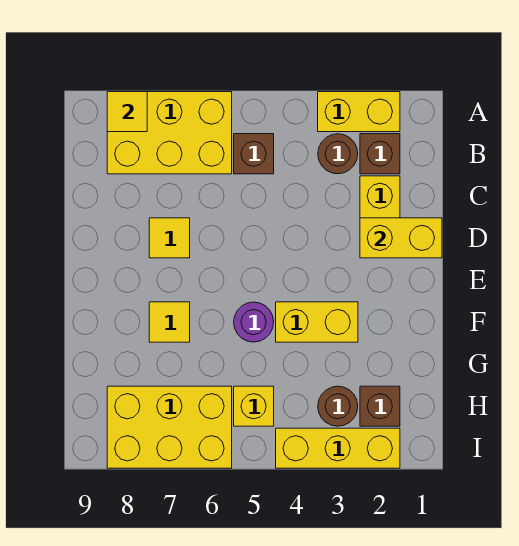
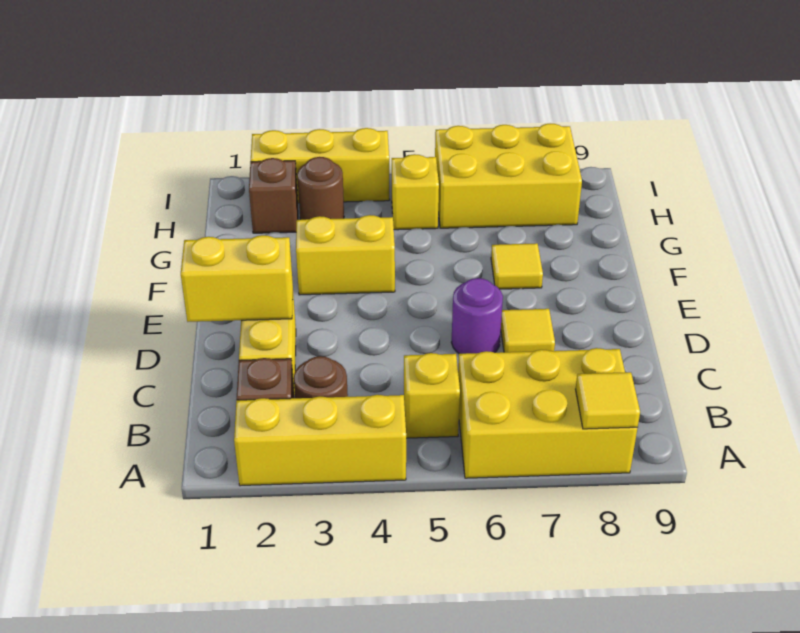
yellow 1x2 brick [318,92,400,132] -> yellow 1x3 brick [234,395,406,486]
brown 1x1 brick [234,134,274,174] -> yellow 1x1 brick [404,353,460,438]
purple 1x1 round brick [234,302,274,342] -> purple 1x1 round brick moved to [451,278,503,354]

